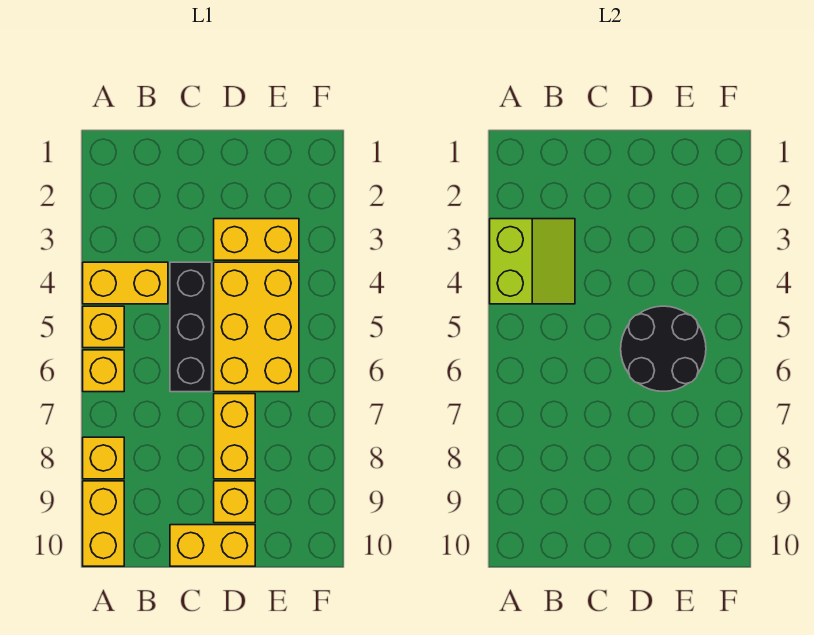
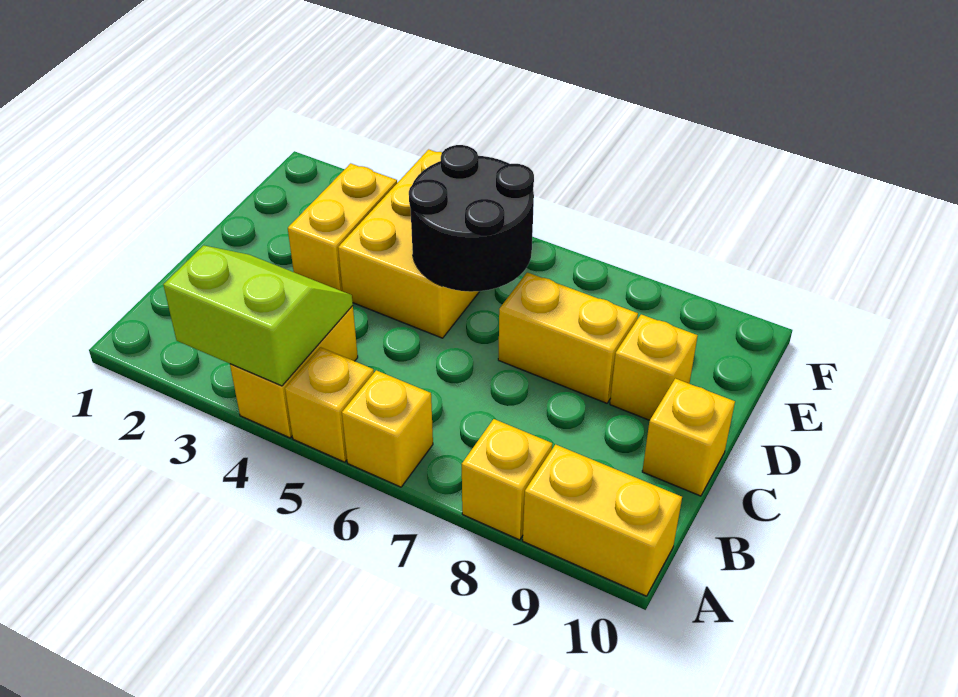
black 1x3 brick [170,262,212,392] -> none
yellow 1x2 brick [170,525,255,566] -> yellow 1x1 brick [642,378,735,496]
yellow 2x3 brick [214,262,299,392] -> yellow 2x3 brick turned to [338,149,480,338]

